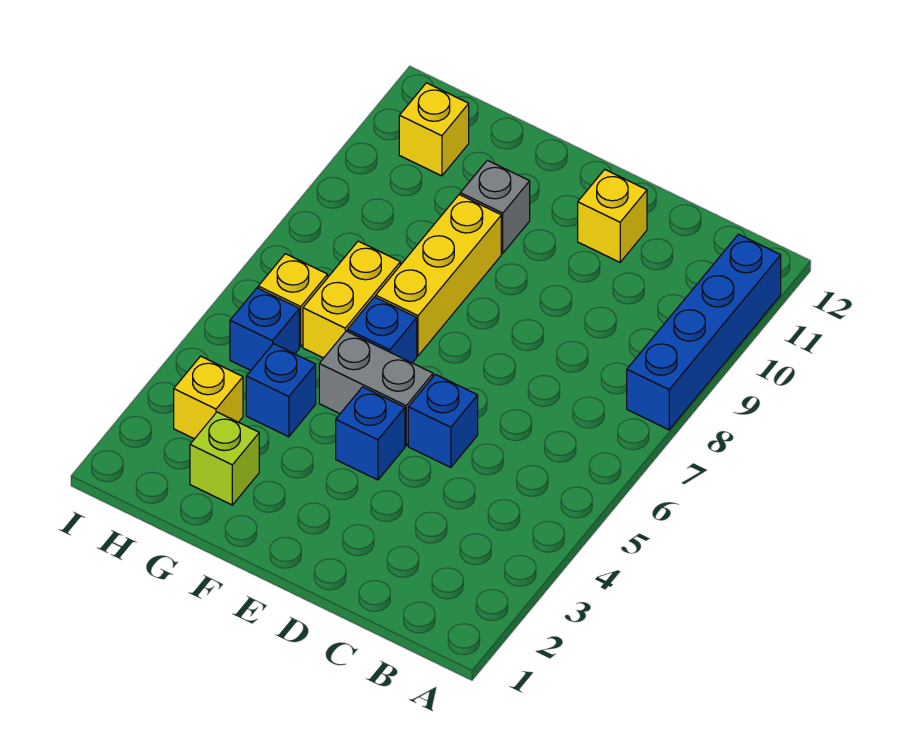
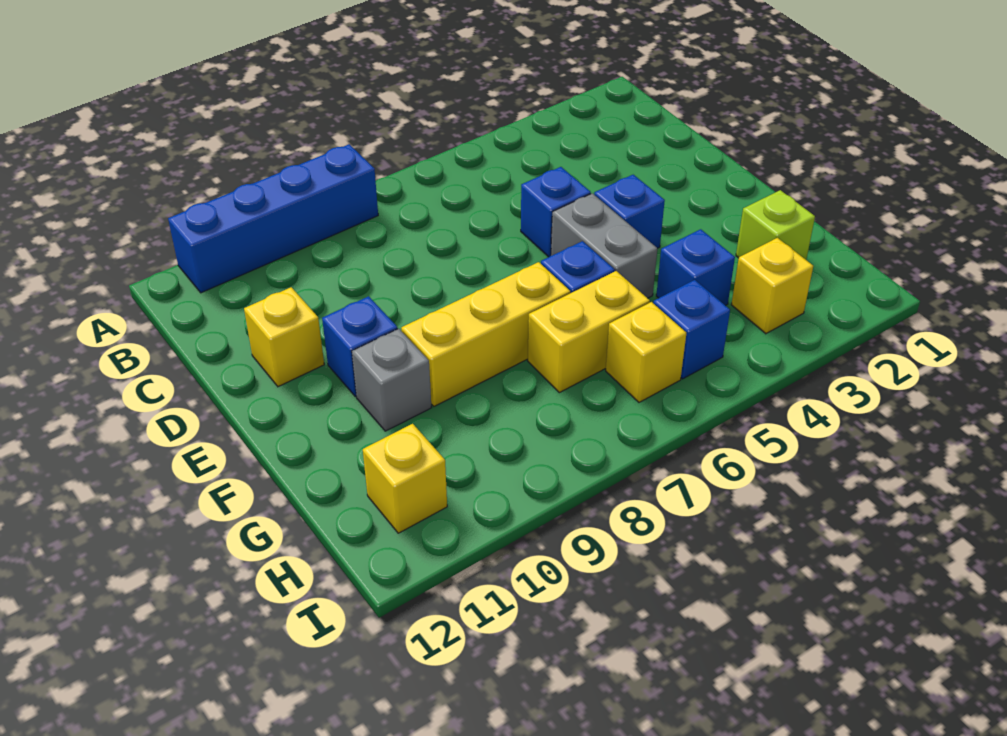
none -> blue 1x1 brick [322,296,398,397]

